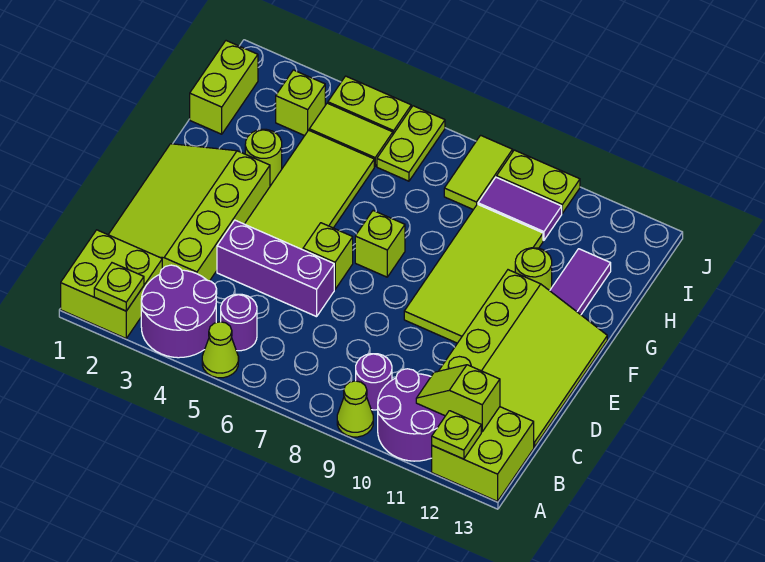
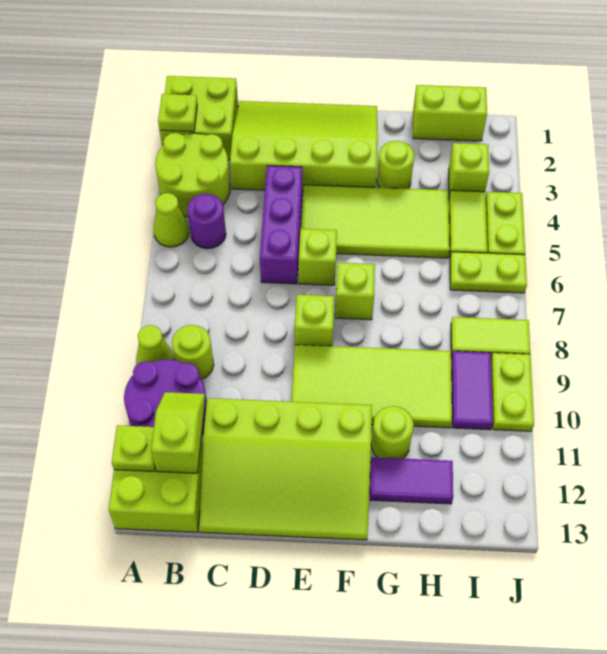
purple 2x2 round brick [141,265,217,358] -> lime 2x2 round brick [155,133,230,217]
purple 1x1 round brick [356,354,392,410] -> lime 1x1 round brick [172,325,214,379]
none -> lime 1x1 brick [295,295,334,346]

